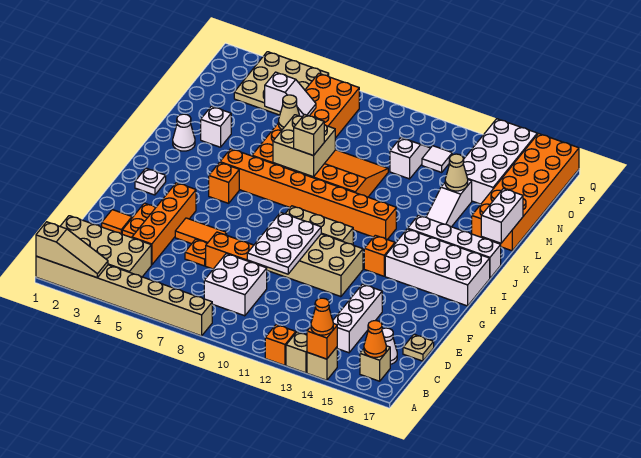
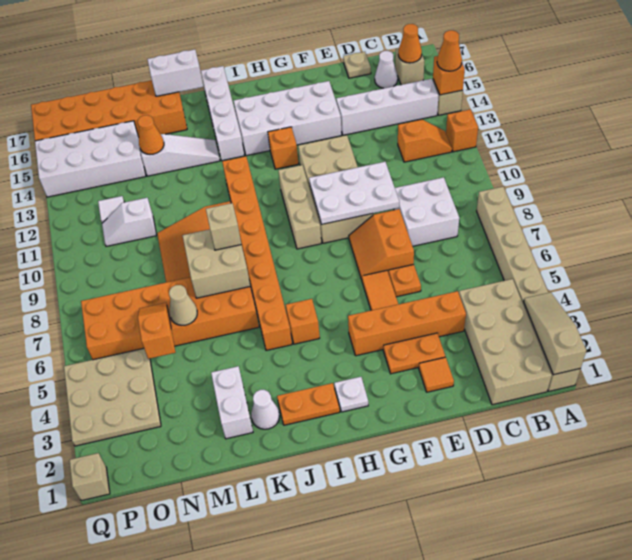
tan 1x1 brick [286,332,307,373] -> tan 1x1 brick moved to [69,453,110,501]
none -> orange 1x2 slope [398,120,452,162]
white 1x3 brick [333,284,382,353] -> white 1x4 brick [336,79,438,135]
white 2x4 brick [385,229,490,306] -> white 2x4 brick turned to [234,81,342,156]
none -> orange 1x2 plate [277,383,340,425]
white 1x1 brick [201,106,231,147] -> white 1x2 brick [211,366,253,439]
tan 1x1 cone [445,154,468,191] -> orange 1x1 cone [138,115,164,154]
white 1x2 slope [265,72,316,117] -> orange 1x2 slope [138,303,175,359]

